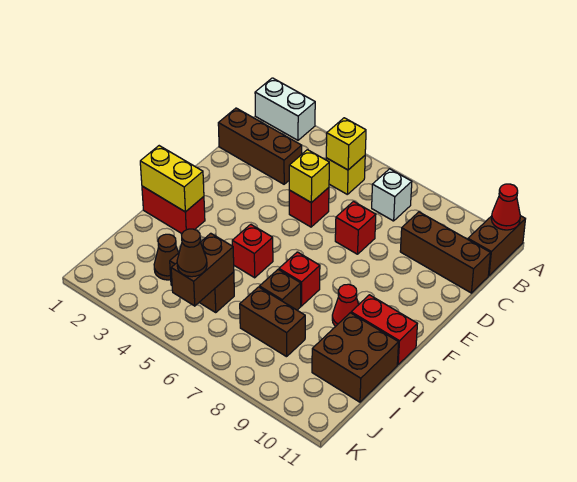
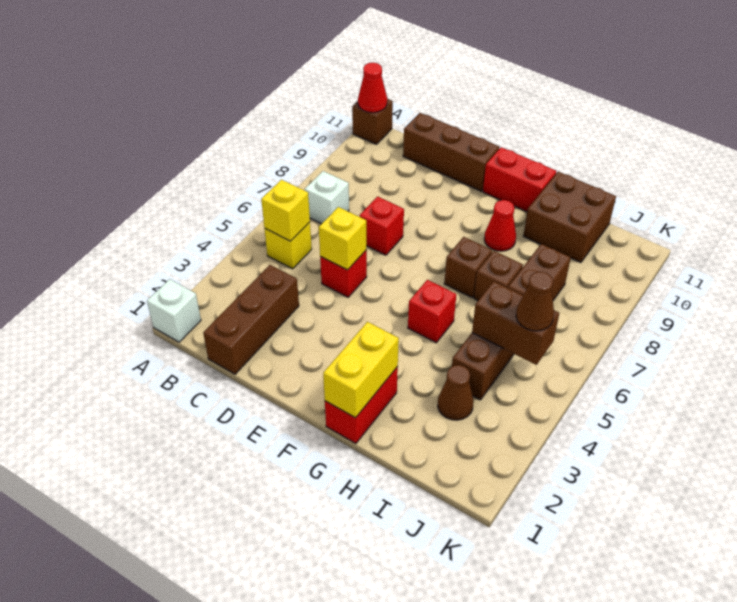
white 1x2 brick [255,78,315,140] -> white 1x1 brick [147,279,201,342]
brown 1x2 brick [468,216,525,276] -> brown 1x1 brick [352,99,393,144]
brown 1x3 brick [400,212,490,293] -> brown 1x3 brick turned to [403,113,500,191]
red 1x1 brick [279,252,320,306] -> brown 1x1 brick [444,237,492,297]
red 1x2 brick [351,295,417,365] -> red 1x2 brick turned to [483,147,557,212]

